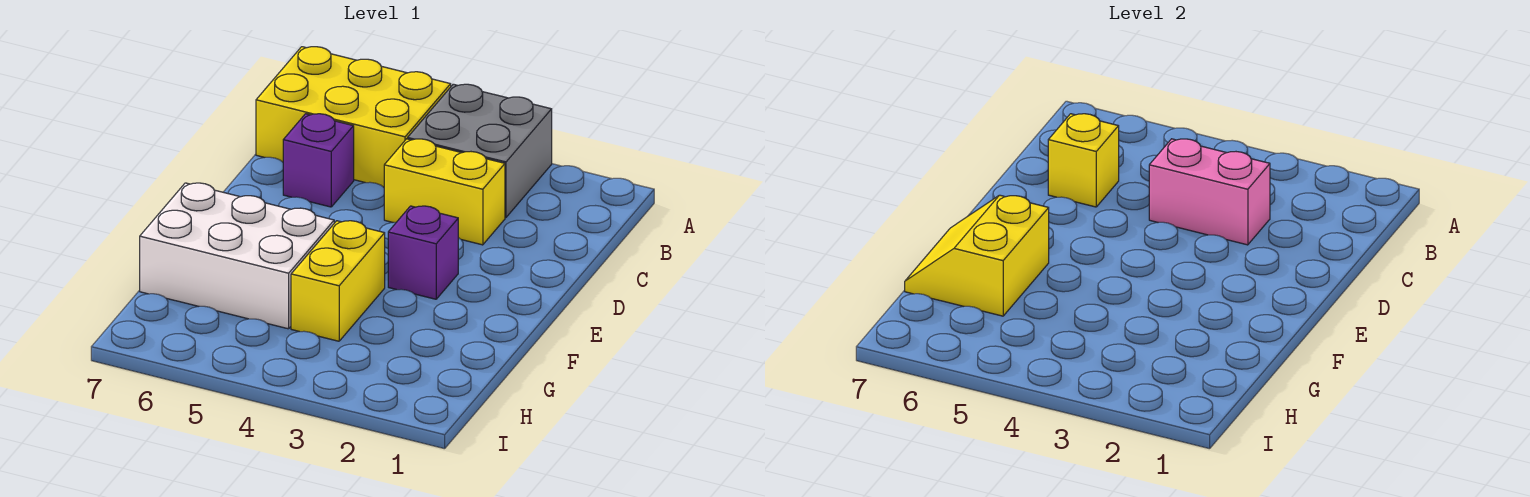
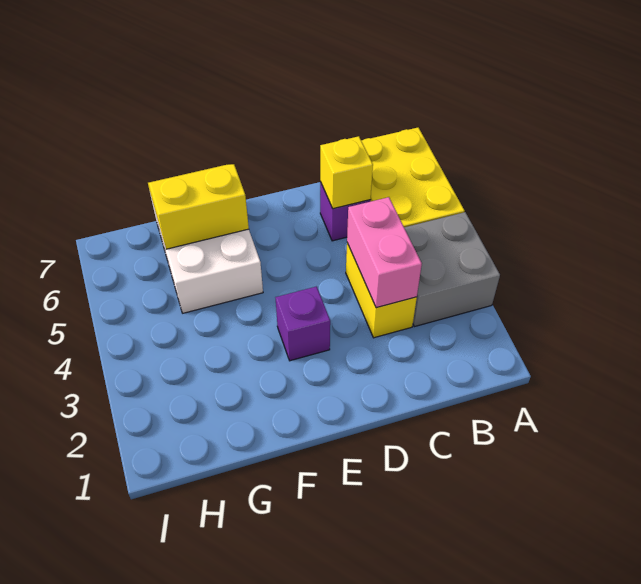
yellow 1x2 brick [291,221,385,341] -> none

